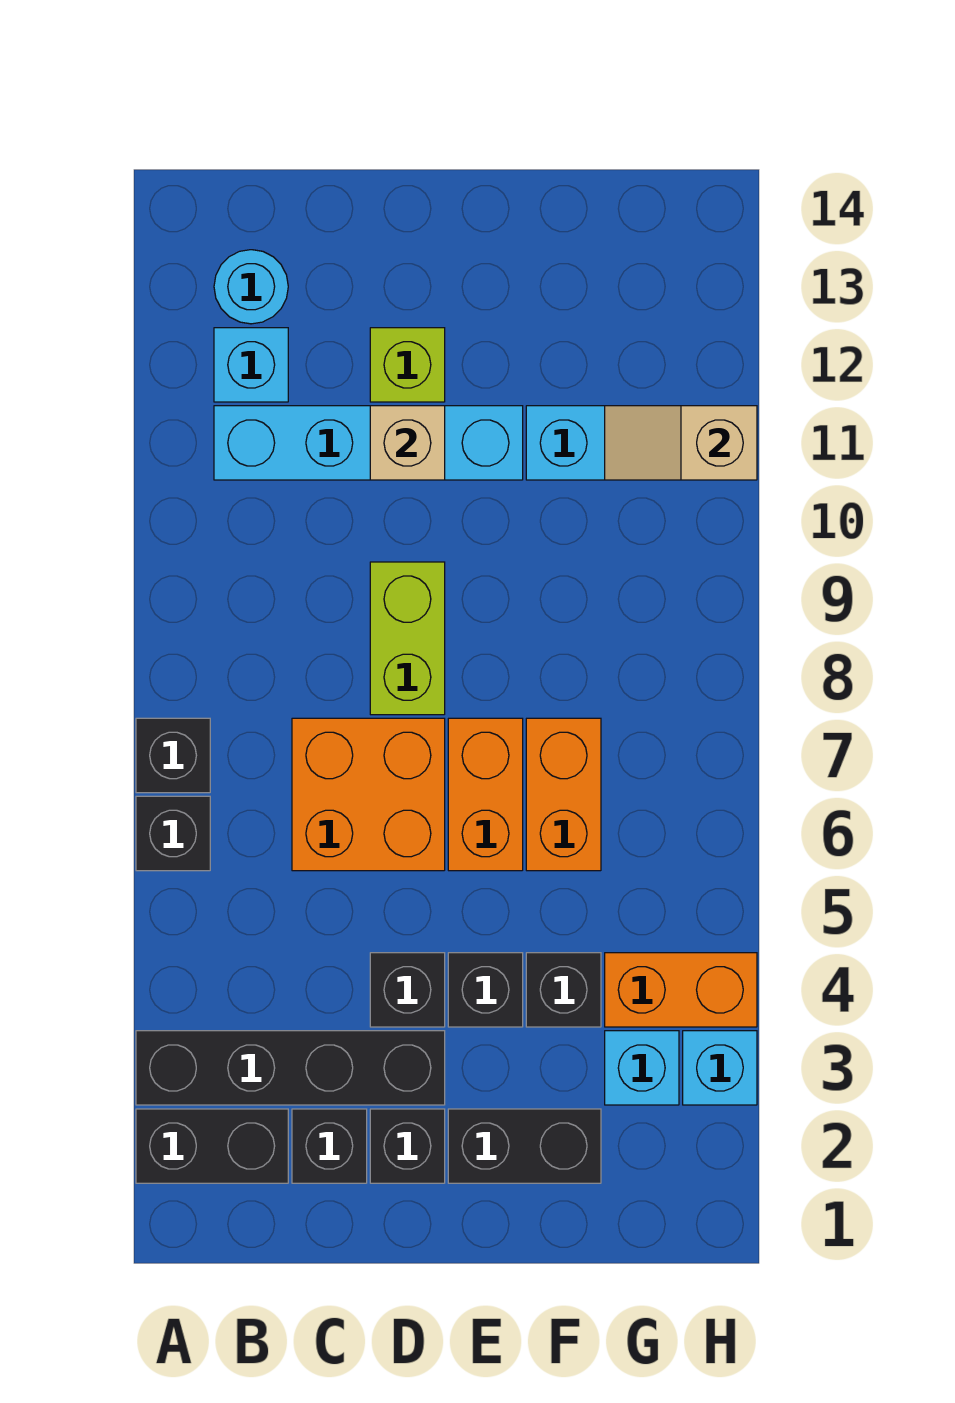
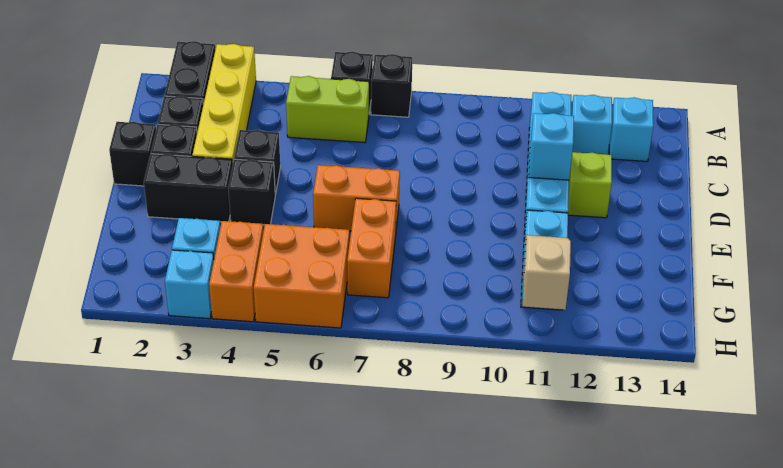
black 1x4 brick [136,1031,445,1105] -> yellow 1x4 brick [192,44,256,166]
cyan 1x1 round brick [214,250,288,324] -> cyan 1x1 brick [609,97,653,161]
orange 2x2 brick [292,718,445,871] -> orange 2x2 brick moved to [254,224,349,328]
lime 1x2 brick [370,562,445,715] -> lime 1x2 brick moved to [286,76,369,142]
tan 1x1 brick [370,406,445,480] -> cyan 1x1 brick [529,113,574,180]
black 1x2 brick [448,1109,601,1183] -> black 1x2 brick turned to [144,154,232,222]
black 1x1 brick [526,953,601,1027] -> black 1x1 brick moved to [109,122,156,186]
orange 1x2 brick [526,718,601,871] -> orange 1x2 brick turned to [347,198,396,298]

